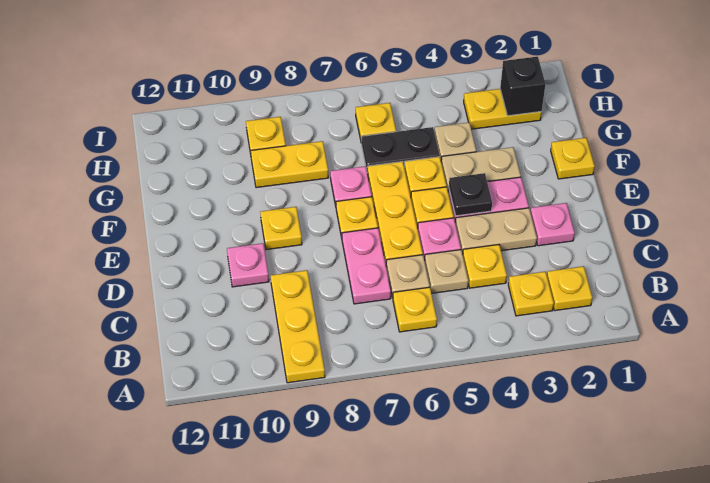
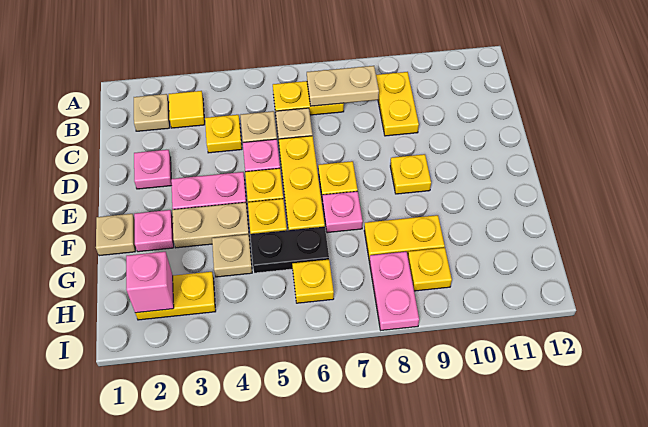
yellow 1x3 plate [271,270,325,383] -> yellow 1x2 plate [376,72,419,136]
yellow 1x1 plate [547,266,592,311] -> tan 1x1 plate [134,94,170,131]
yellow 1x1 plate [508,272,554,316] -> yellow 1x1 tile [169,91,205,128]
yellow 1x1 plate [393,287,437,332] -> yellow 1x2 plate [273,81,344,115]
pink 1x2 plate [342,228,391,304] -> pink 1x2 plate moved to [369,252,419,330]
tan 1x2 plate [455,208,537,254] -> tan 1x2 plate moved to [307,66,379,106]
pink 1x1 plate [227,243,269,287] -> pink 1x1 plate moved to [134,210,174,252]
black 1x1 plate [448,173,492,216] -> none
yellow 1x1 plate [551,138,595,179] -> tan 1x1 plate [96,214,135,256]
black 1x1 brick [500,57,546,116] -> pink 1x1 brick [126,252,174,313]

